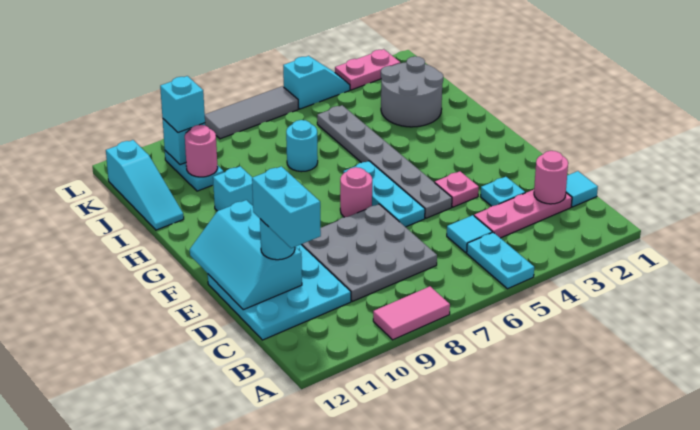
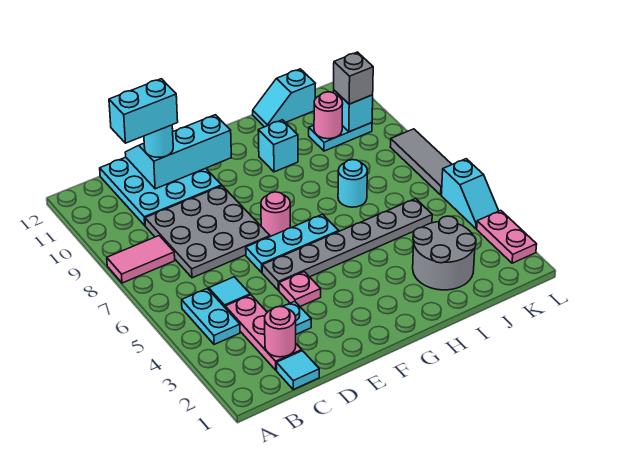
cyan 1x2 plate [467,232,534,289] -> cyan 1x2 plate turned to [182,288,240,345]
pink 1x2 tile [373,286,450,340] -> pink 1x2 tile turned to [107,236,175,283]
cyan 1x3 slope [106,140,184,230] -> cyan 1x2 slope [253,69,315,127]
cyan 1x1 brick [160,76,205,133] -> grey 1x1 brick [334,52,373,104]

